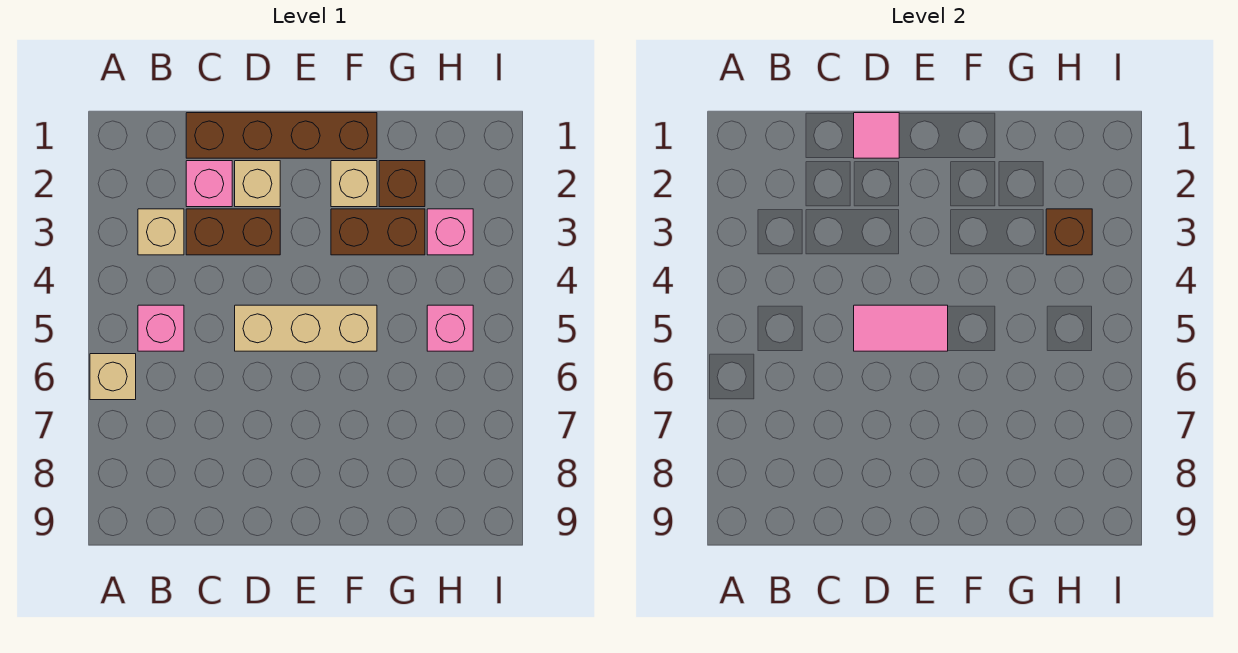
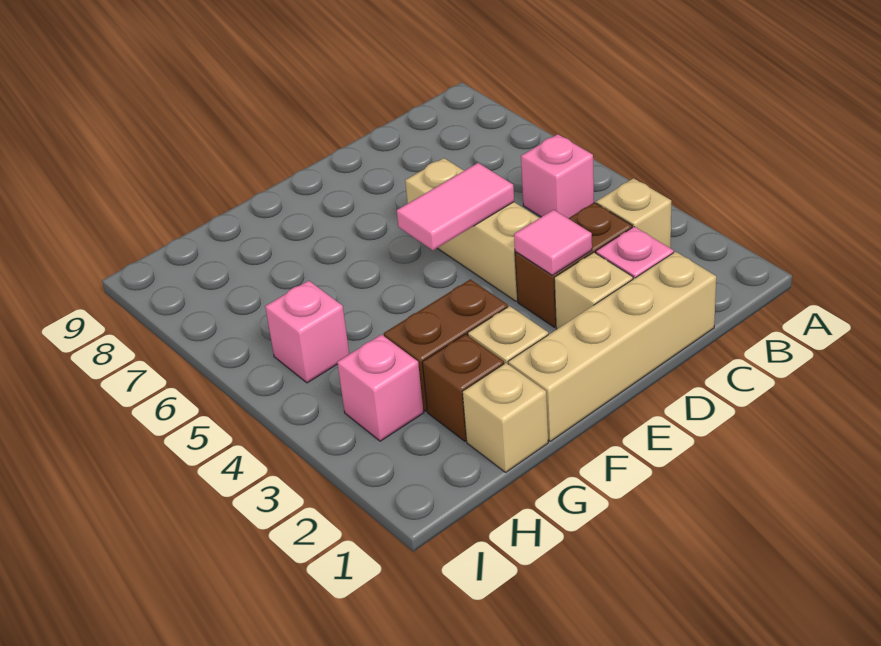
tan 1x1 brick [90,354,136,400] -> tan 1x1 brick moved to [463,363,548,472]
brown 1x4 brick [186,113,377,158] -> tan 1x4 brick [508,252,716,441]
pink 1x1 tile [854,113,899,158] -> pink 1x1 tile moved to [514,210,592,275]
tan 1x3 brick [235,305,377,351] -> tan 1x3 brick turned to [405,158,539,301]
brown 1x1 brick [1046,209,1092,255] -> none

